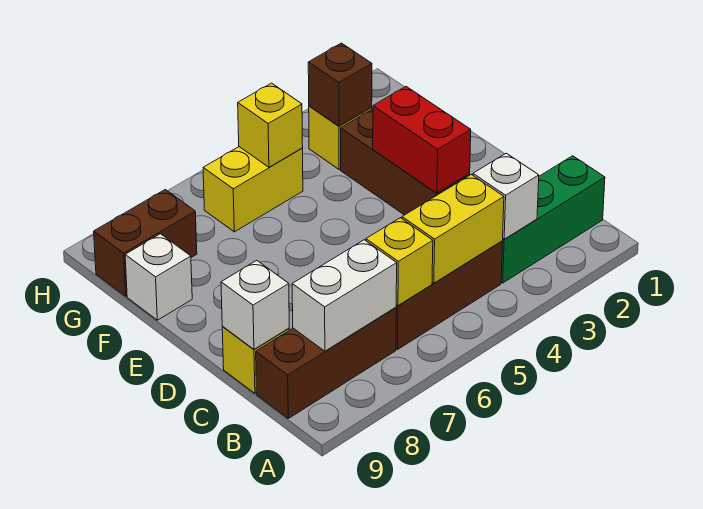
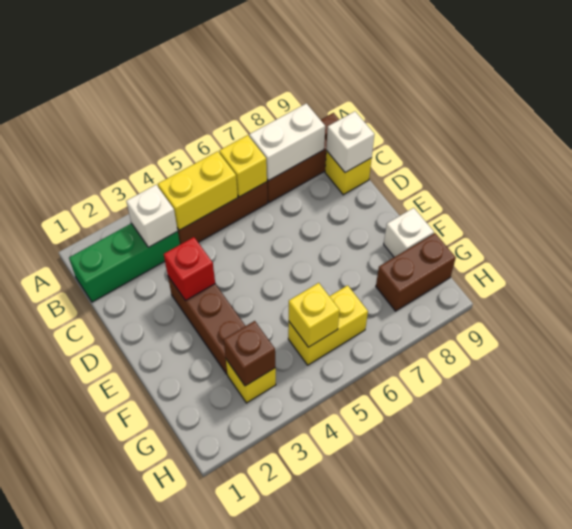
red 1x2 brick [373,87,471,193] -> red 1x1 brick [164,237,215,301]

